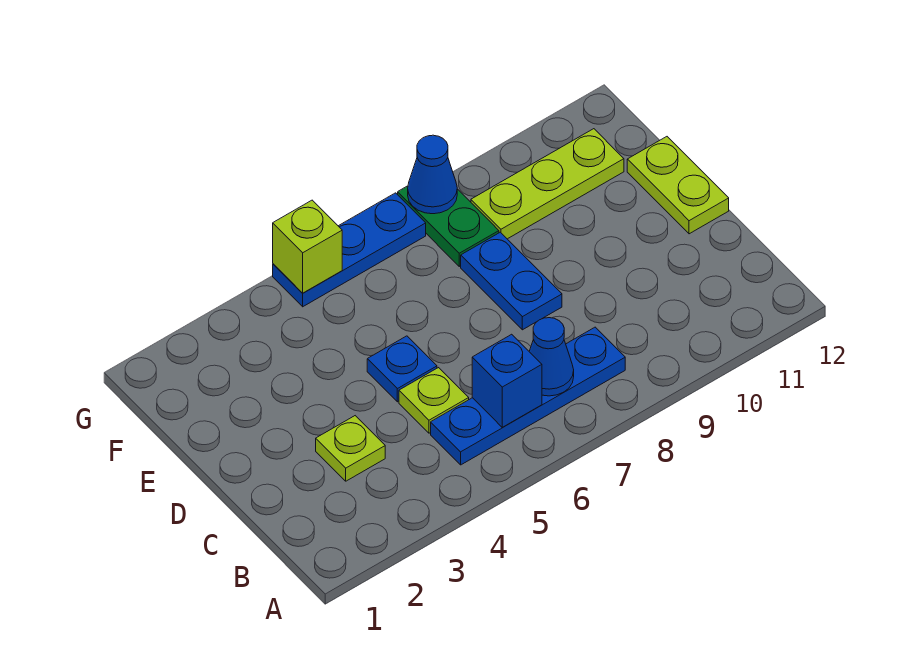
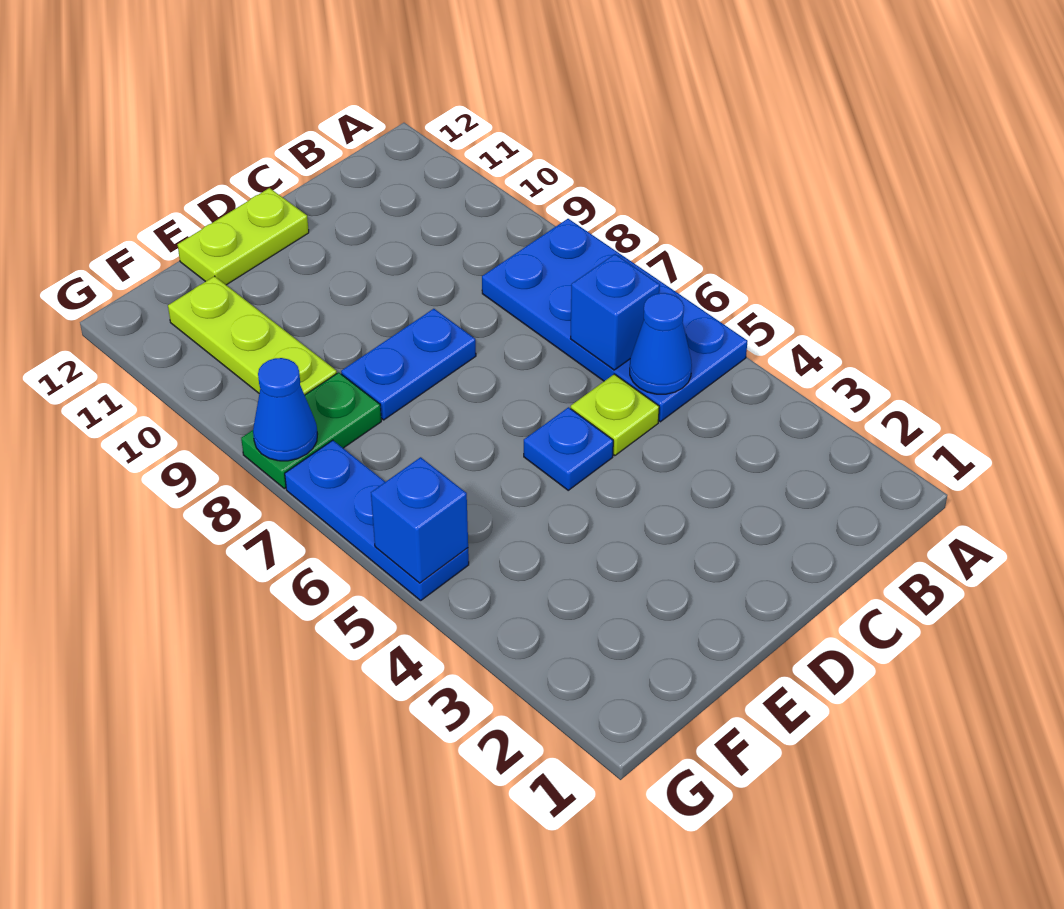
blue 1x4 plate [431,327,625,465] -> blue 2x4 plate [482,219,748,422]
blue 1x1 cone [529,318,574,396] -> blue 1x1 cone moved to [630,293,692,394]
lime 1x1 plate [316,416,385,481] -> none
lime 1x1 brick [273,200,342,293] -> blue 1x1 brick [371,457,468,583]

